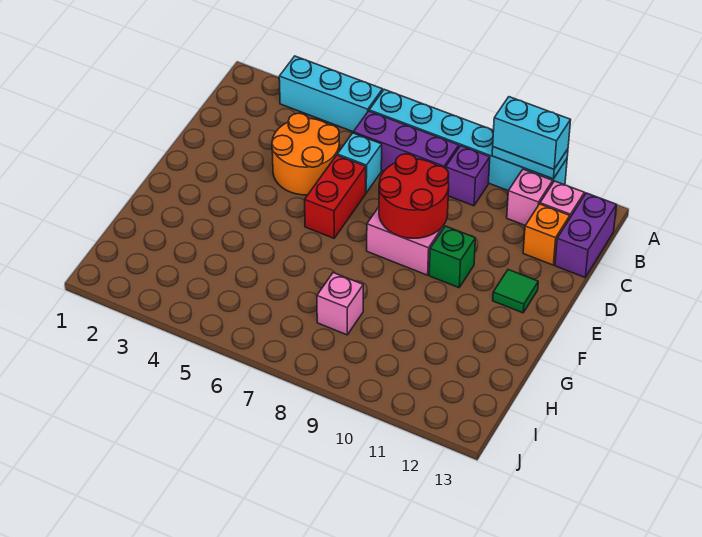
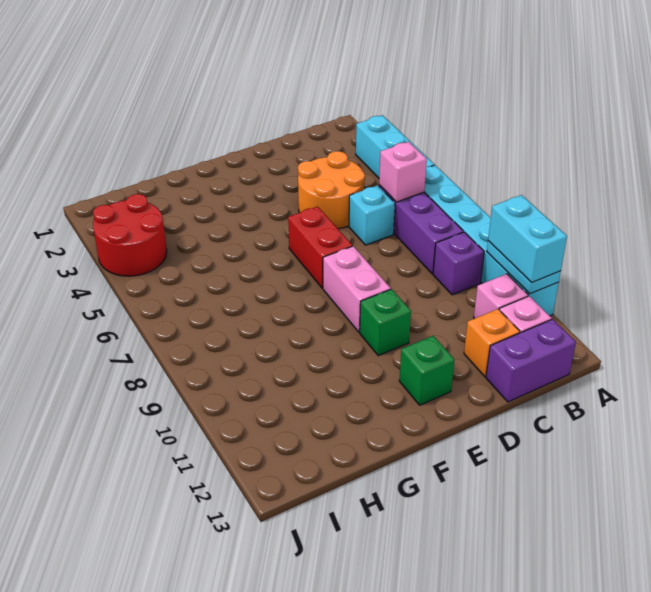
red 1x2 brick [305,155,366,238] -> red 1x2 brick turned to [288,207,352,288]
red 2x2 round brick [379,154,449,238] -> red 2x2 round brick moved to [93,194,167,276]
green 1x1 tile [493,270,538,313] -> green 1x1 brick [399,336,454,405]
pink 1x1 brick [317,273,363,335] -> pink 1x1 brick moved to [379,142,427,202]

